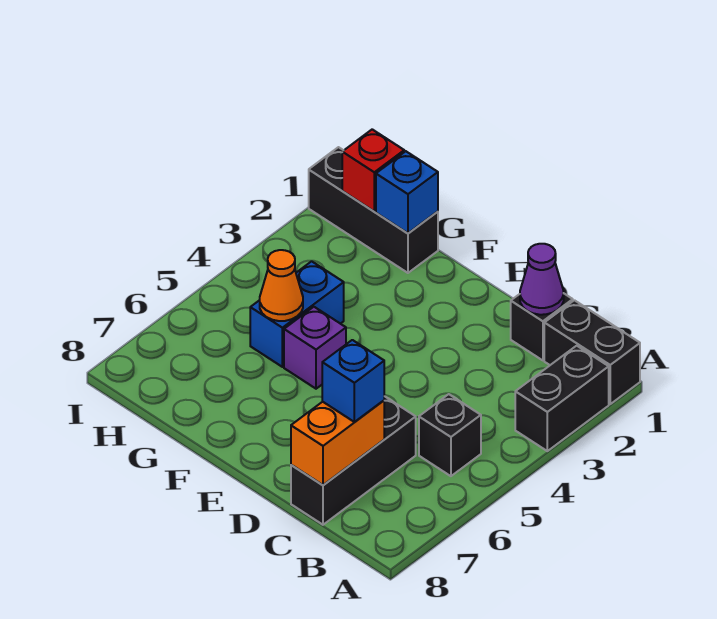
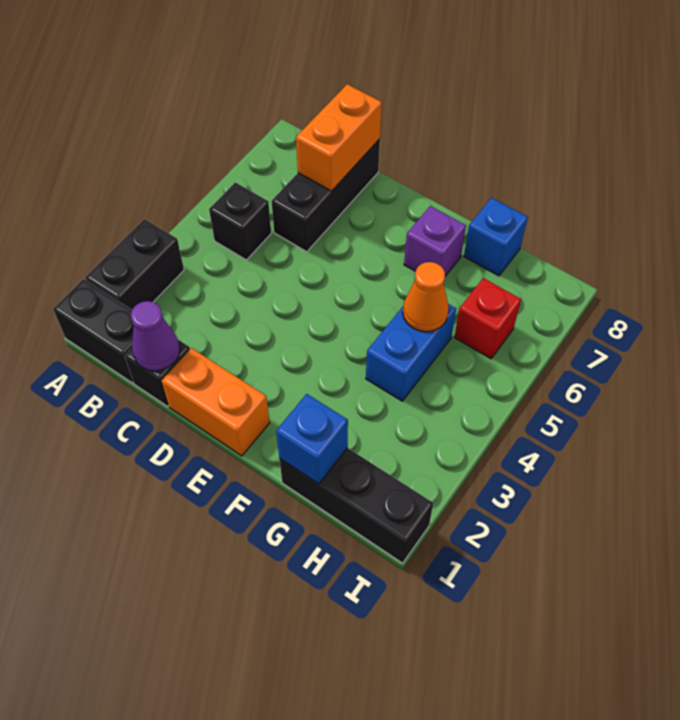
blue 1x1 brick [322,340,384,422] -> blue 1x1 brick moved to [464,198,528,276]
none -> orange 1x2 brick [161,348,270,456]
purple 1x1 brick [284,307,346,389] -> purple 1x1 brick moved to [404,206,466,276]
red 1x1 brick [342,129,404,211] -> red 1x1 brick moved to [454,278,521,359]

